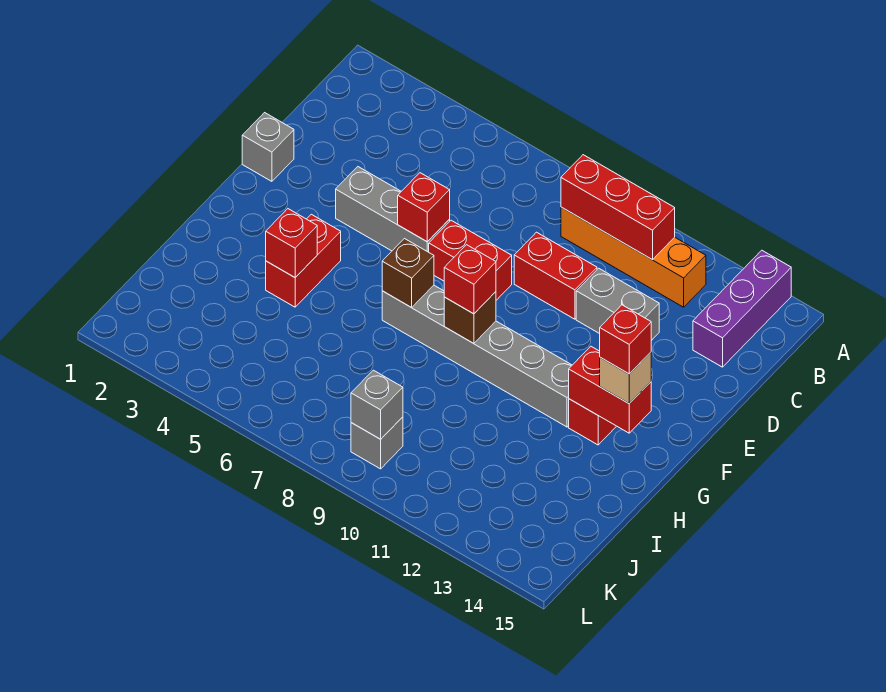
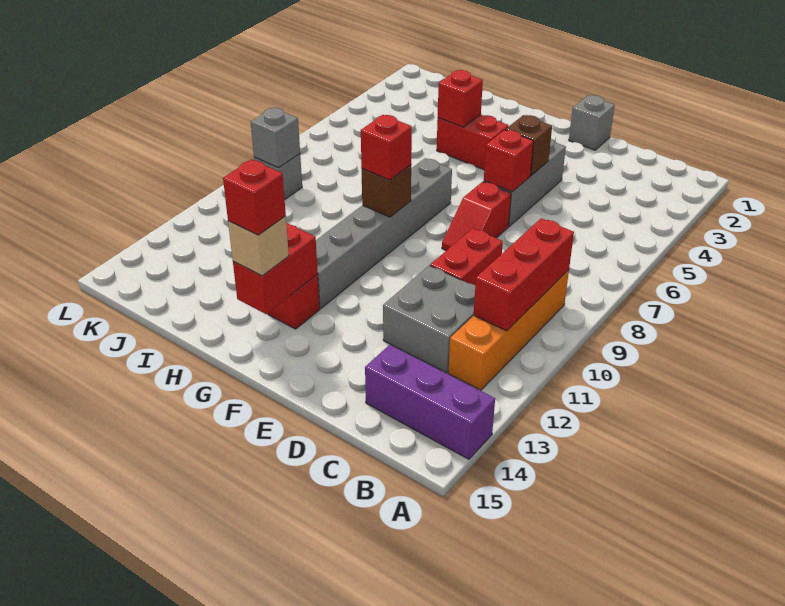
grey 1x2 brick [576,268,659,341] -> grey 2x2 brick [383,265,475,373]
red 1x2 brick [429,220,512,300] -> red 1x2 slope [442,182,511,250]
brown 1x1 brick [382,239,434,308] -> brown 1x1 brick moved to [506,115,552,176]

